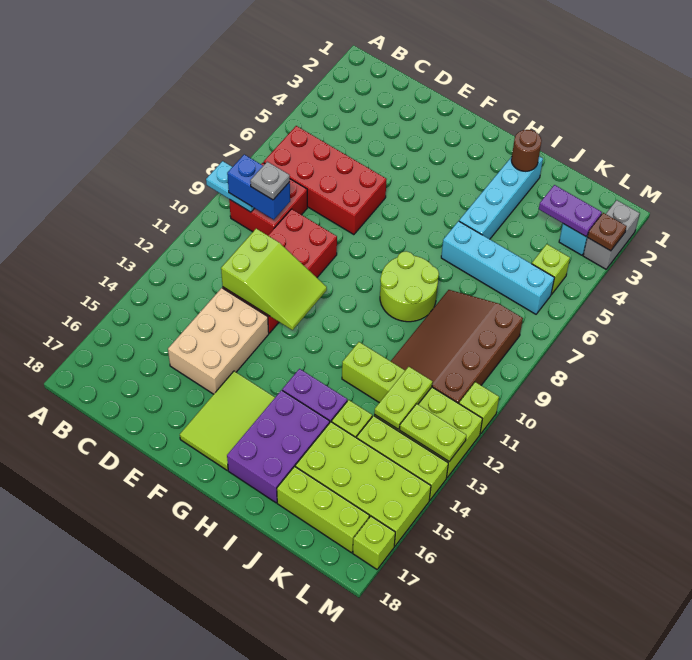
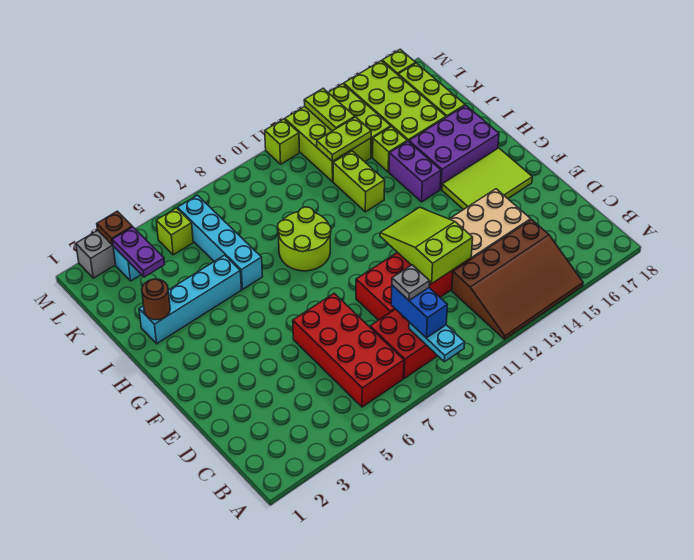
brown 3x4 slope [391,290,523,404] -> brown 3x4 slope moved to [452,220,583,339]

